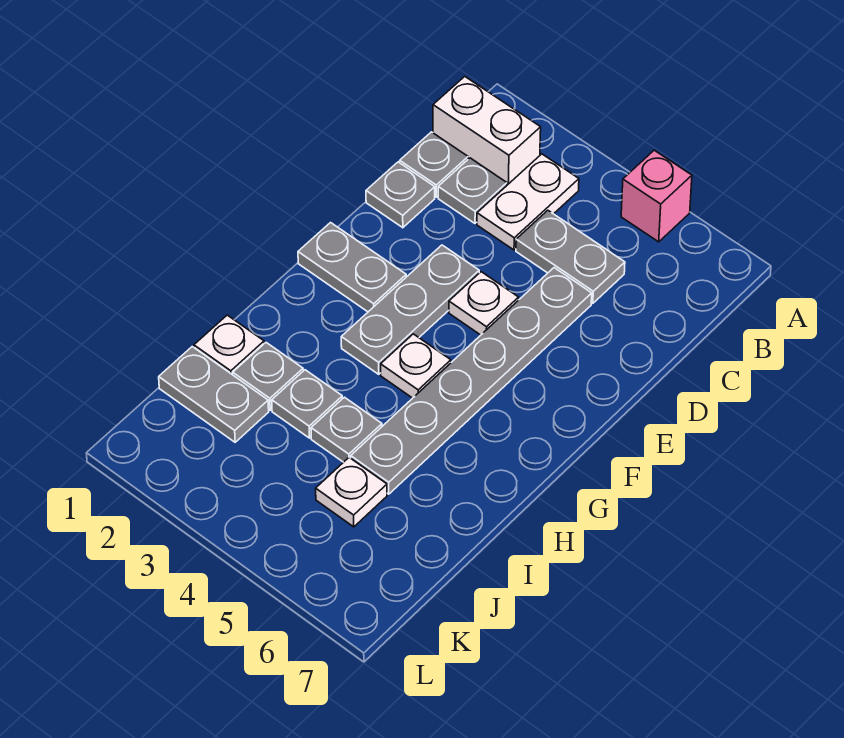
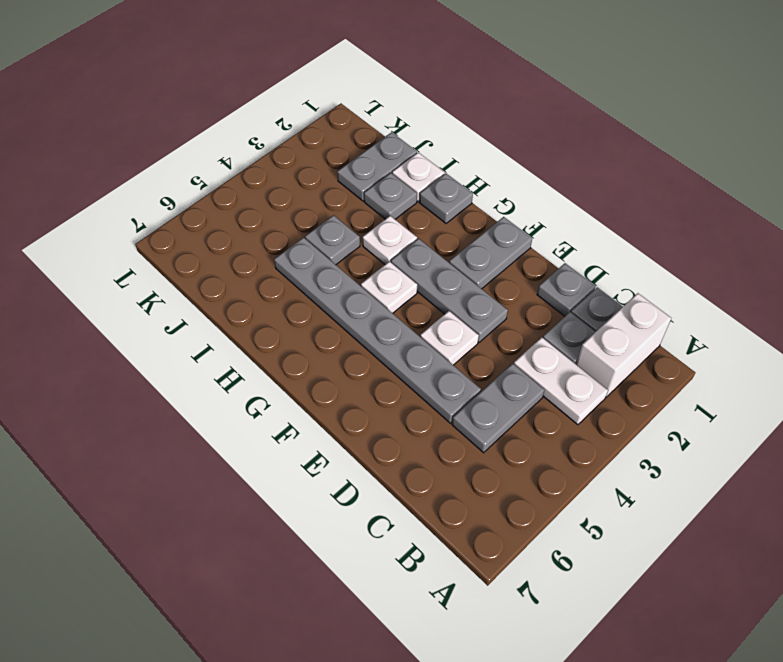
pink 1x1 brick [621,150,692,242] -> none
grey 1x1 plate [272,370,342,438] -> grey 1x1 plate moved to [419,173,473,223]
white 1x1 plate [316,457,387,527] -> white 1x1 plate moved to [363,216,417,264]

